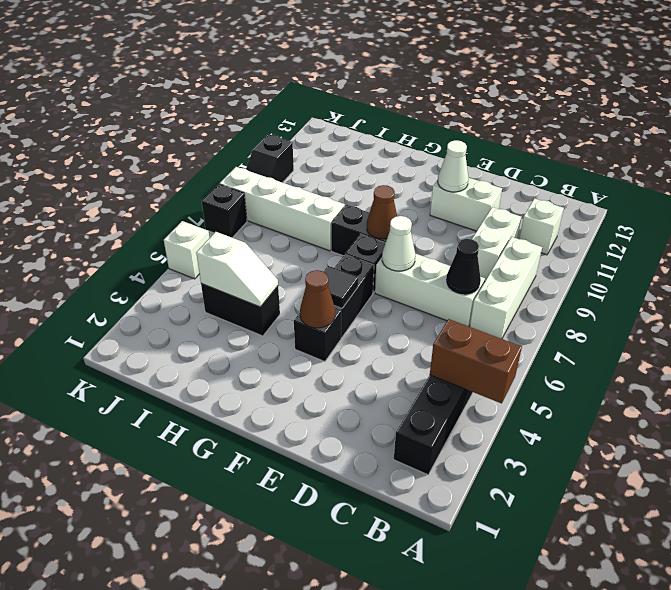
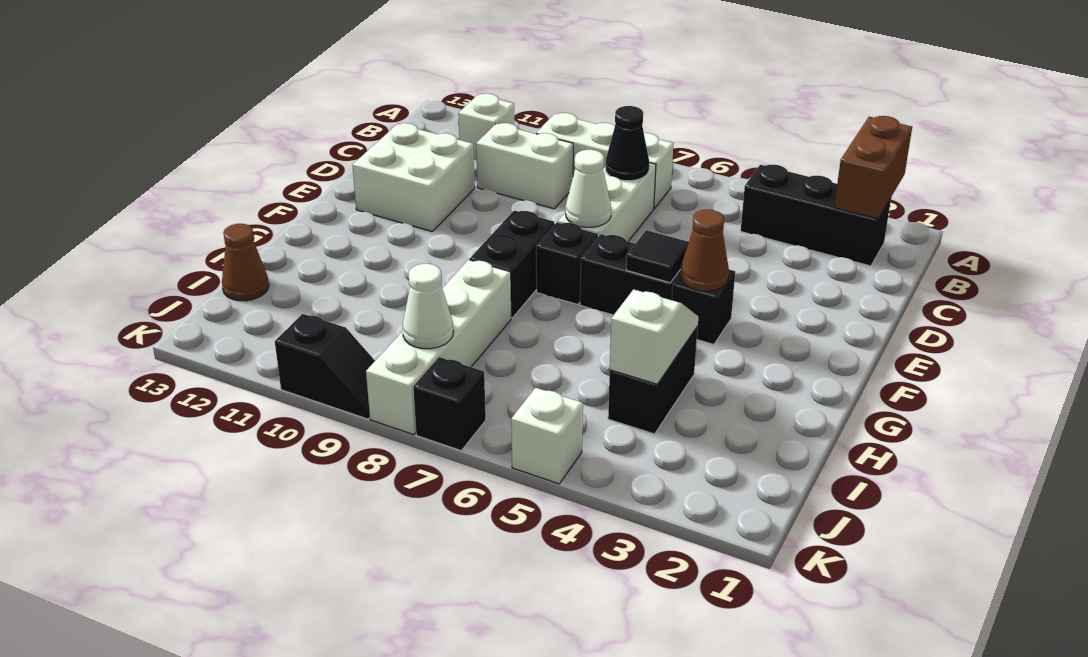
brown 1x2 brick [430,319,522,403] -> brown 1x2 brick moved to [834,116,912,219]
white 1x2 brick [430,178,502,231] -> white 2x2 brick [352,123,475,231]
white 1x1 cone [438,140,469,192] -> white 1x1 cone moved to [403,264,453,349]
brown 1x1 cone [367,185,397,239] -> brown 1x1 cone moved to [222,224,269,301]

